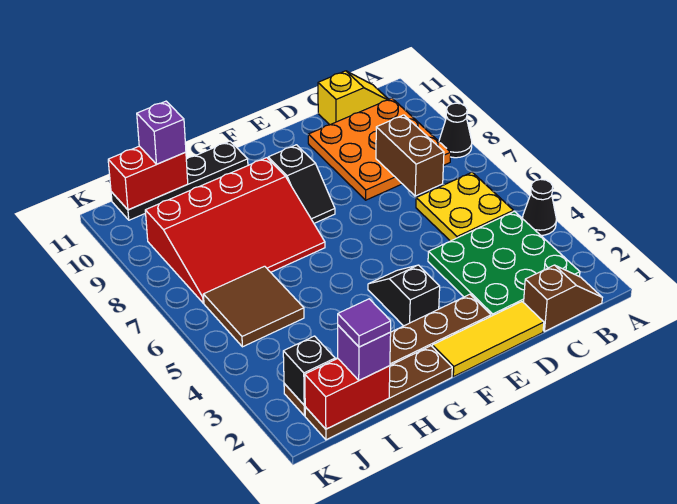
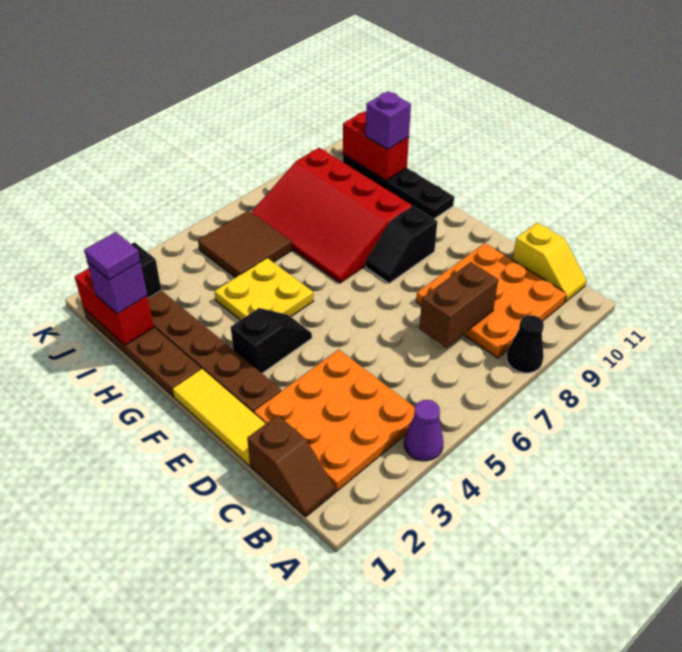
black 1x1 cone [522,179,556,235] -> purple 1x1 cone [404,400,443,461]
green 3x3 plate [428,211,580,316] -> orange 3x3 plate [254,349,415,491]
yellow 2x2 plate [416,172,513,241] -> yellow 2x2 plate moved to [215,258,313,320]

